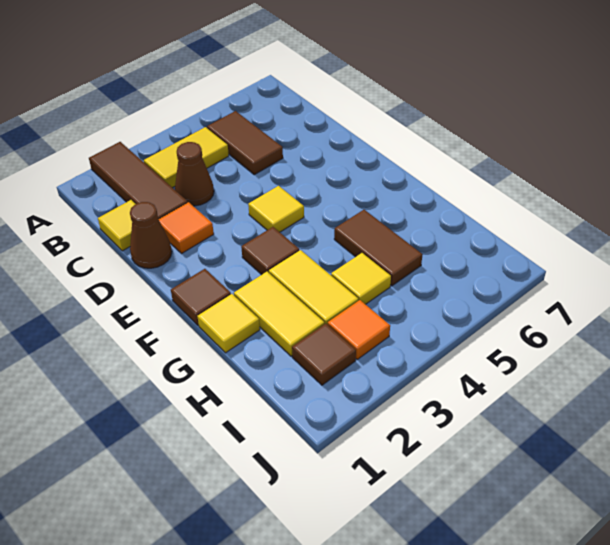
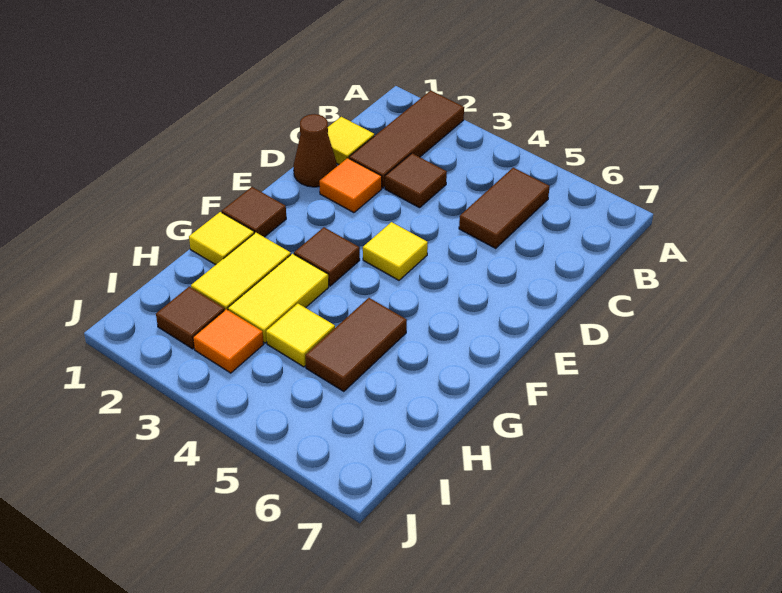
yellow 1x2 tile [144,127,229,188] -> none
brown 1x1 cone [175,142,214,206] -> brown 1x1 tile [385,153,447,208]

